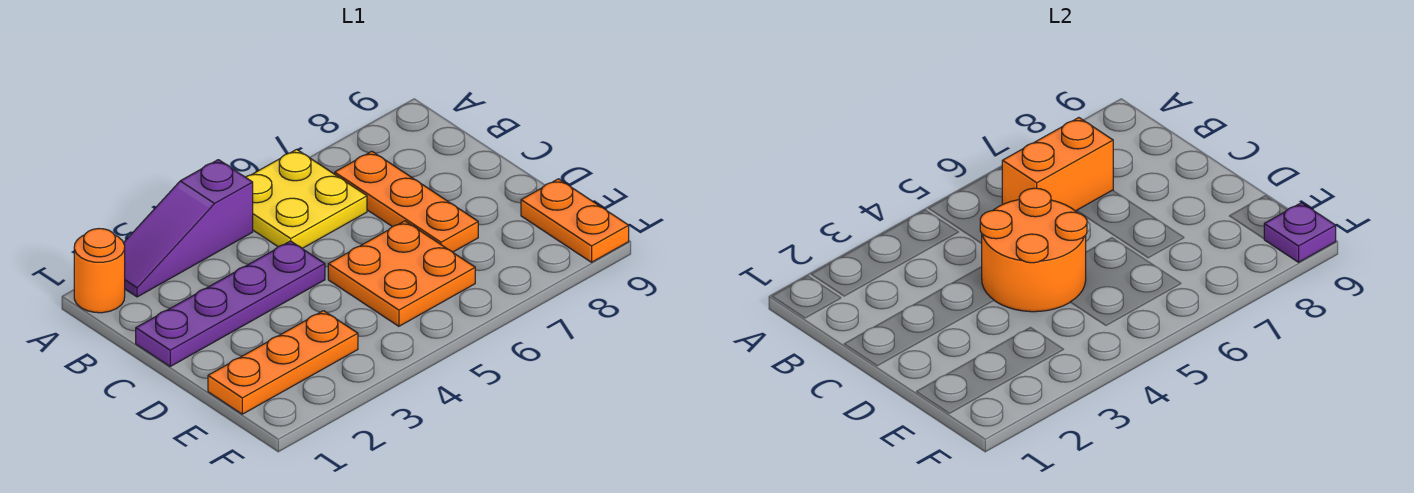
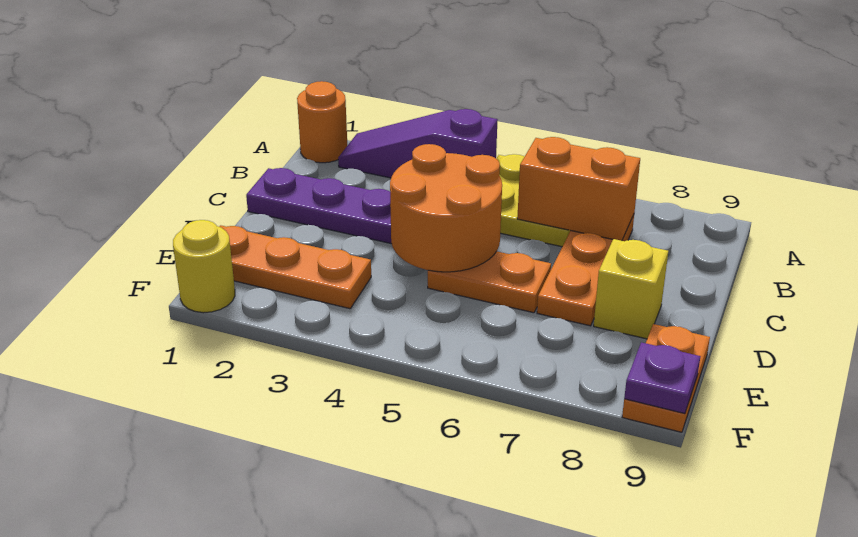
orange 2x2 plate [328,221,475,326] -> orange 1x2 plate [428,251,551,313]
none -> yellow 1x1 brick [594,239,668,339]
none -> yellow 1x1 round brick [173,220,235,313]

